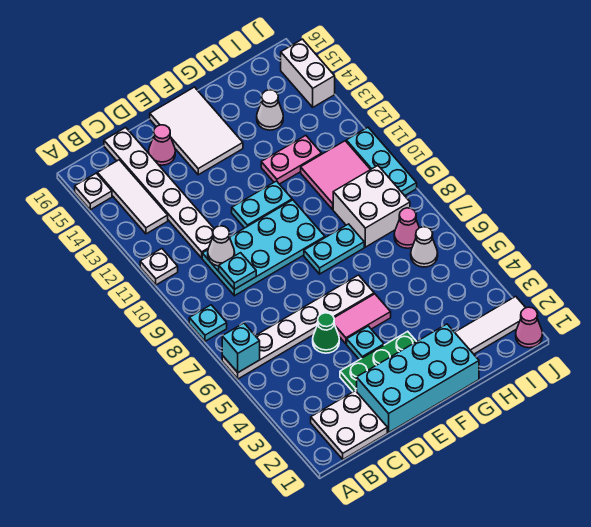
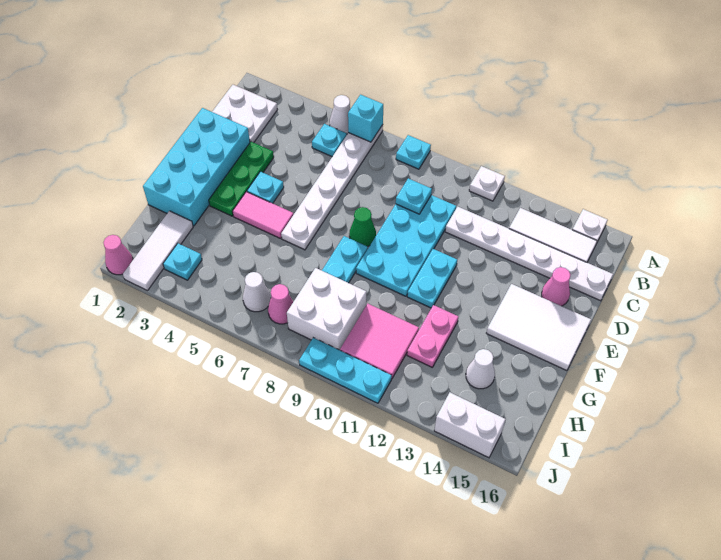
none -> cyan 1x1 plate [312,124,347,157]
white 1x1 cone [208,226,235,266] -> white 1x1 cone moved to [330,95,351,134]
green 1x1 cone [313,313,339,353] -> green 1x1 cone moved to [349,207,376,246]
pink 1x2 tile [334,294,391,344] -> pink 1x2 tile turned to [233,192,294,238]
none -> cyan 1x1 plate [163,243,202,280]

